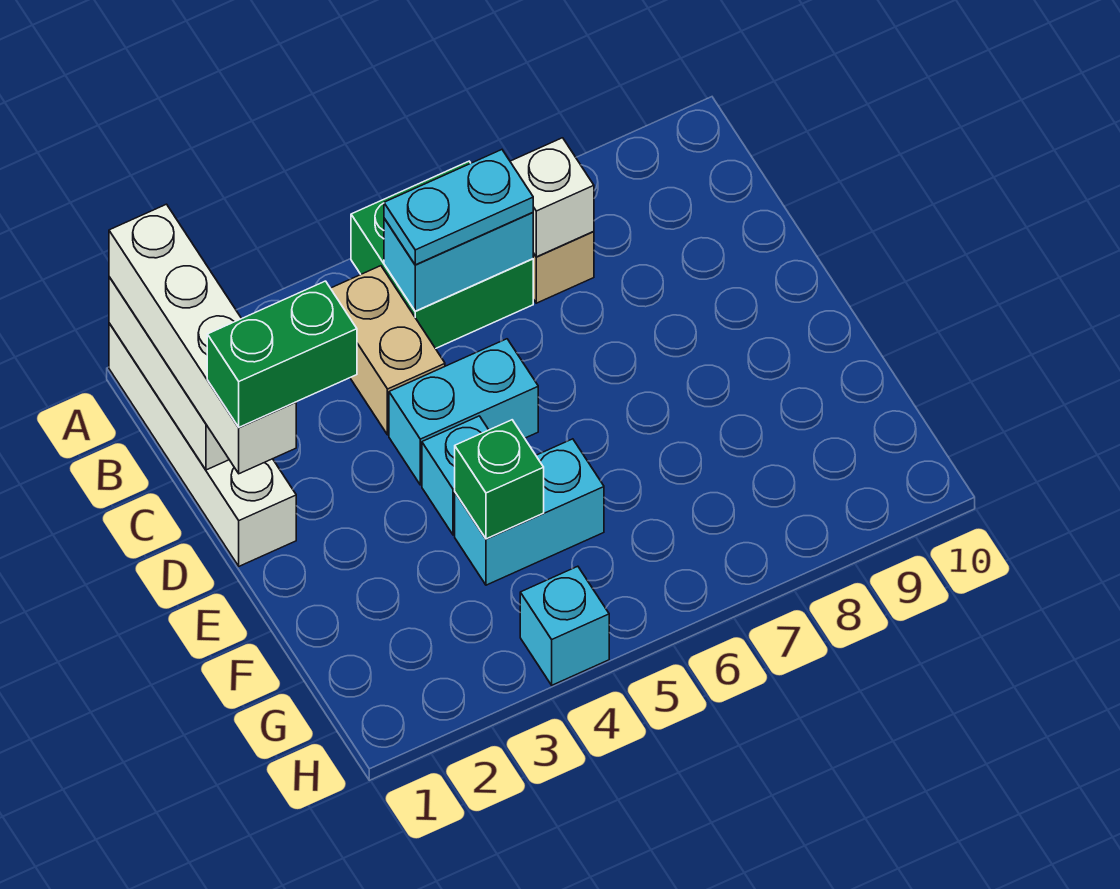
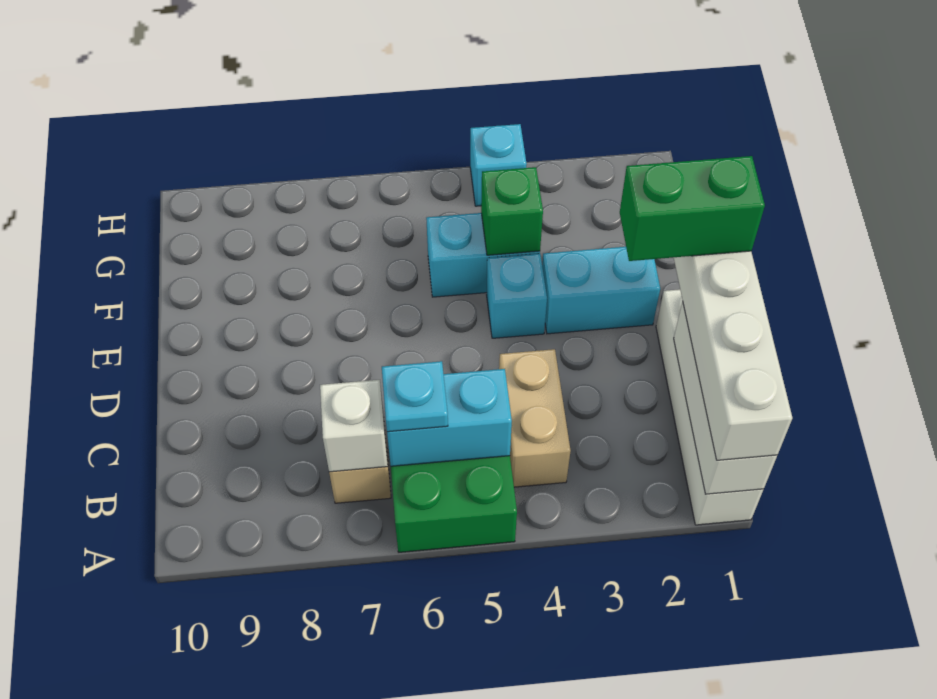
cyan 1x2 plate [384,150,533,265] -> cyan 1x1 plate [382,361,448,432]
cyan 1x2 brick [389,339,538,485] -> cyan 1x2 brick moved to [542,247,660,334]

